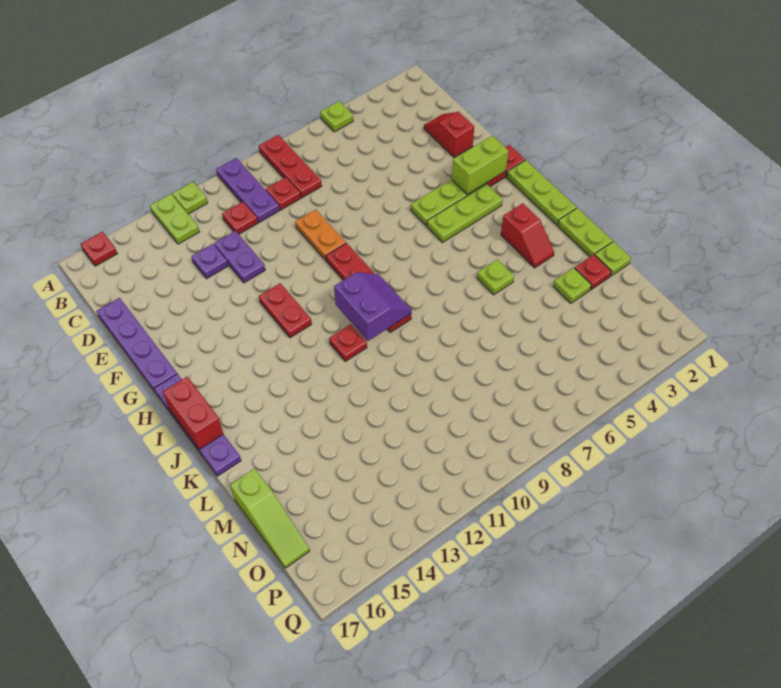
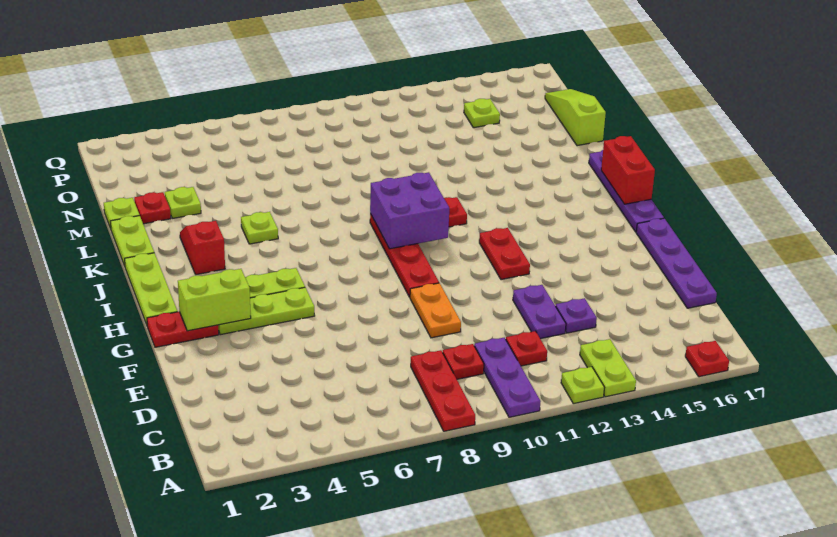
lime 1x1 plate [320,101,353,132] -> lime 1x1 plate moved to [464,99,500,128]
red 1x2 slope [424,112,474,158] -> none
purple 2x2 slope [334,272,412,341] -> purple 2x2 brick [370,172,449,249]

